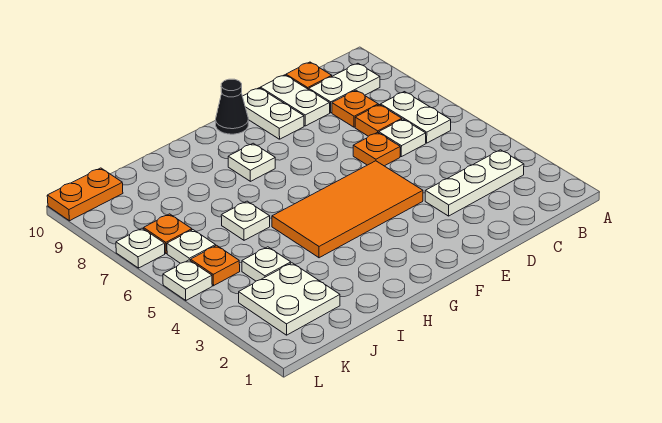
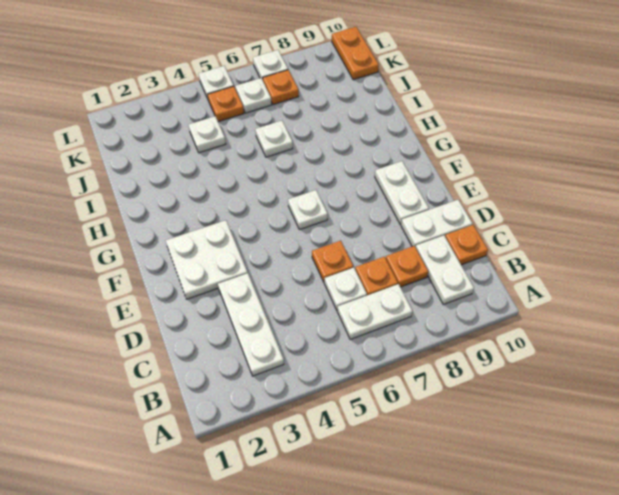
orange 2x4 tile [272,161,423,258] -> none
white 1x2 plate [242,88,304,139] -> white 1x2 plate turned to [375,161,429,224]
black 1x1 cone [216,79,248,134] -> none
white 1x1 plate [228,143,275,181] -> white 1x1 plate moved to [288,190,328,230]
white 2x2 plate [239,263,340,335] -> white 2x2 plate moved to [166,220,248,299]

